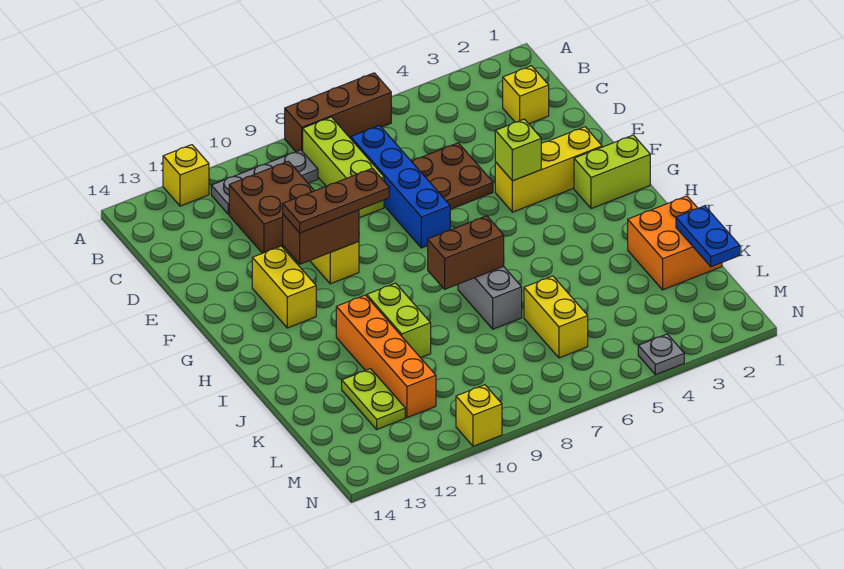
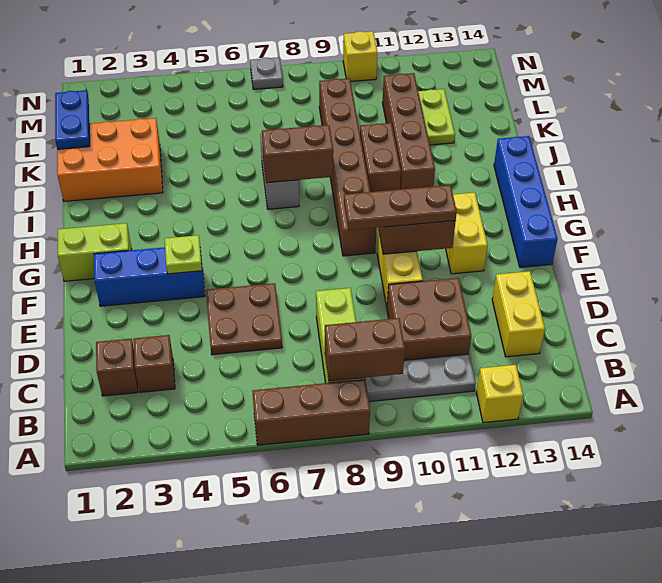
none -> brown 1x2 brick [325,318,405,381]
yellow 1x1 brick [503,66,549,124] -> brown 1x1 brick [96,339,138,396]
none -> brown 1x1 brick [134,335,175,392]
blue 1x4 brick [351,126,450,248] -> blue 1x4 brick moved to [494,136,558,267]
yellow 1x3 brick [495,127,602,212] -> blue 1x3 brick [94,247,205,306]
lime 1x1 brick [495,119,541,181] -> lime 1x1 plate [165,235,202,274]
none -> brown 1x6 brick [319,78,377,256]
lime 1x2 brick [367,283,431,358] -> brown 1x2 brick [360,123,401,192]
orange 1x4 brick [336,295,436,418] -> brown 1x4 brick [382,73,435,189]
orange 2x2 brick [628,196,722,290] -> orange 2x3 brick [57,118,163,201]
yellow 1x2 brick [524,276,588,358] -> yellow 1x2 brick moved to [492,271,545,357]
grey 1x1 plate [638,334,684,375] -> grey 1x1 plate moved to [250,57,283,89]

